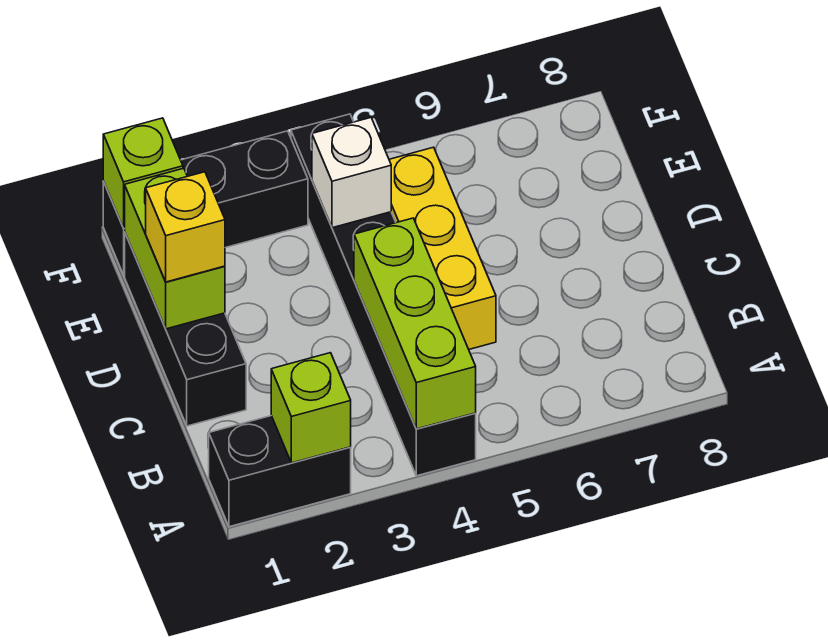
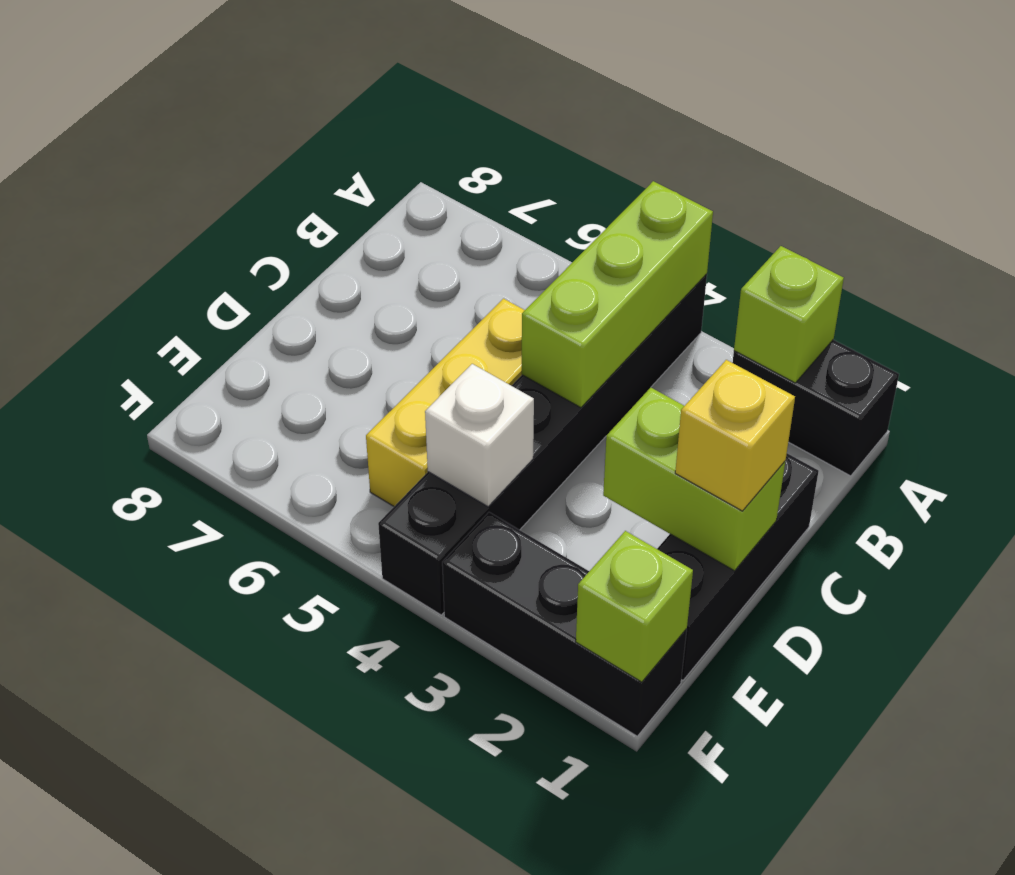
lime 1x2 brick [125,168,225,329] -> lime 1x2 brick turned to [603,388,785,571]

